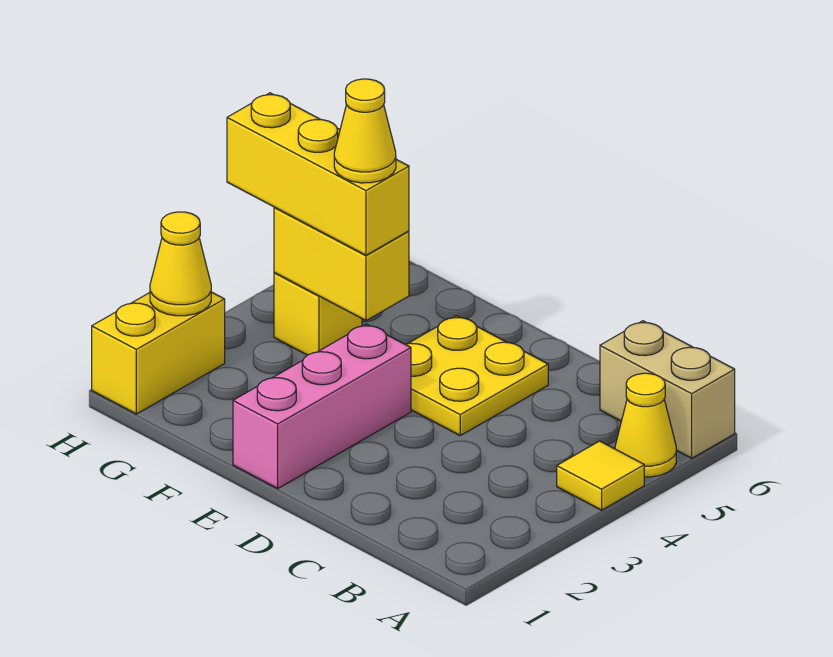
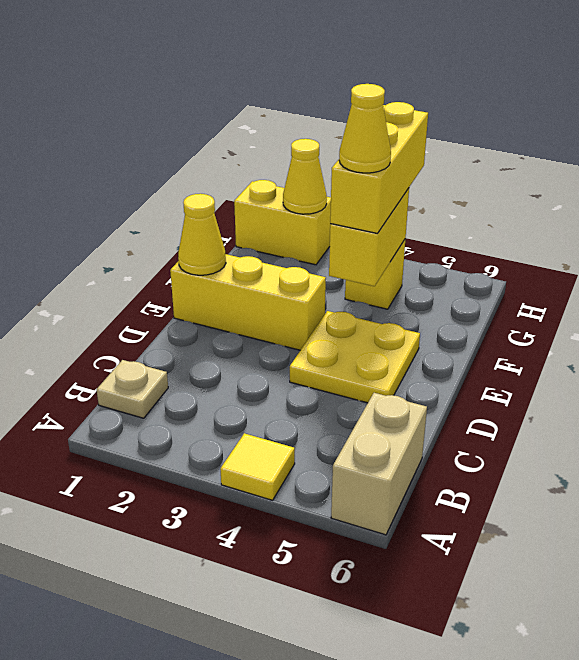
yellow 1x1 cone [615,373,676,477] -> yellow 1x1 cone moved to [178,194,226,275]
none -> tan 1x1 plate [97,360,168,418]
pink 1x3 brick [233,324,411,488] -> yellow 1x3 brick [170,254,326,350]

